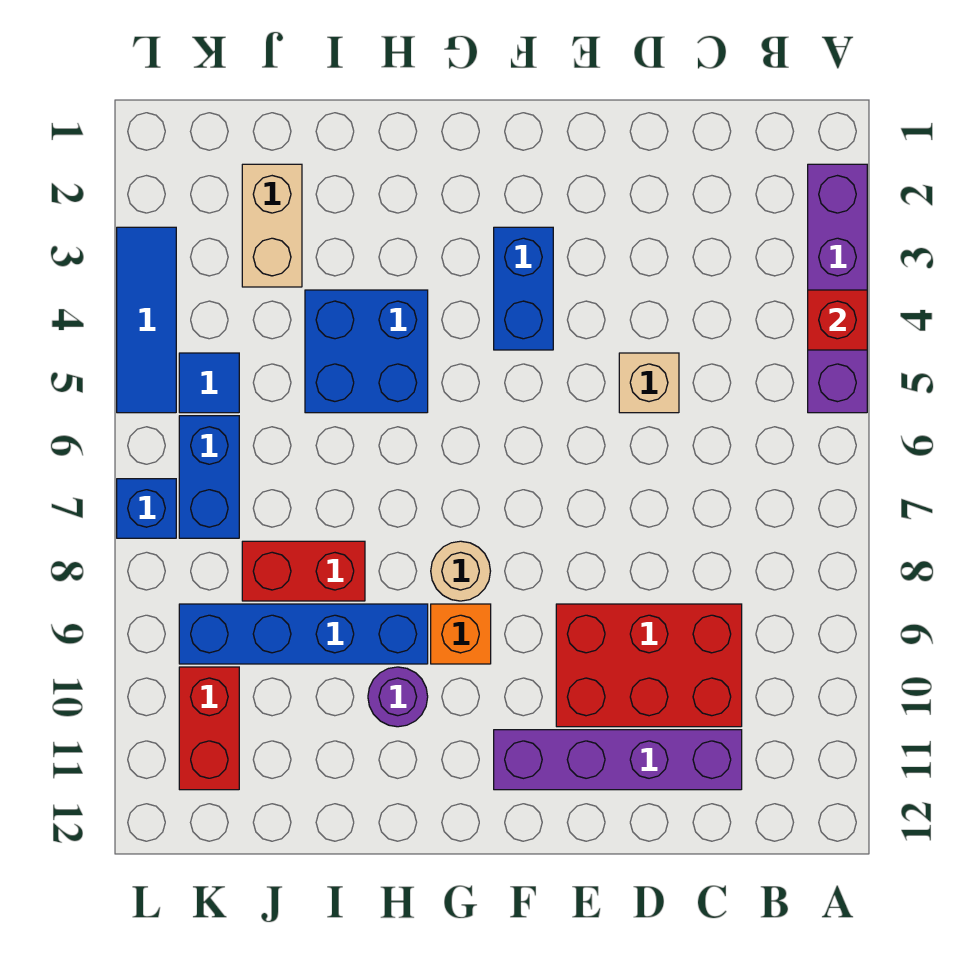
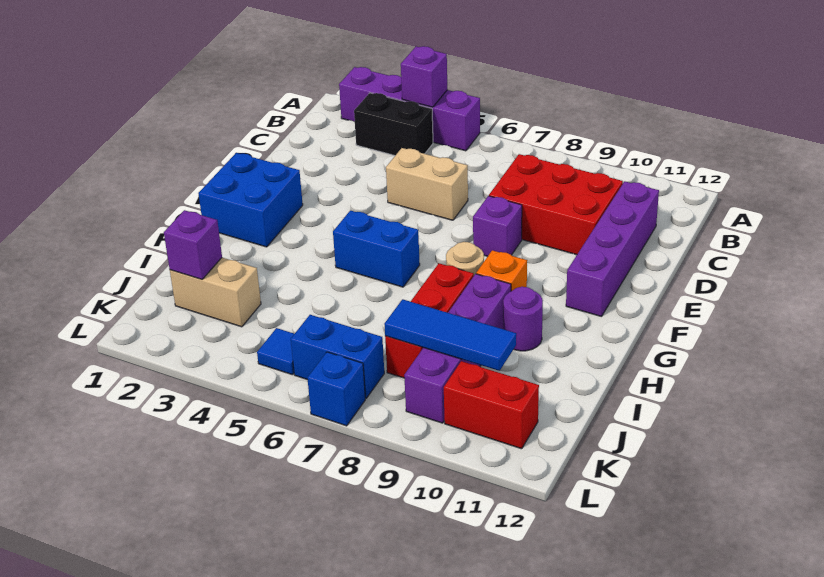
red 1x1 brick [808,290,867,350] -> purple 1x1 brick [401,46,447,107]
none -> black 1x2 brick [354,93,433,155]
red 2x3 brick [556,604,742,727] -> red 2x3 brick turned to [489,154,623,255]
tan 1x1 brick [619,353,679,413] -> tan 1x2 brick [386,148,468,220]
none -> purple 1x1 brick [473,196,522,256]
blue 1x2 brick [494,227,553,350] -> blue 1x2 brick moved to [333,210,420,287]
blue 2x2 brick [305,290,428,413] -> blue 2x2 brick moved to [198,153,303,247]
blue 1x4 brick [179,604,428,664] -> purple 1x4 brick [404,274,511,423]
red 1x2 brick [242,541,365,601] -> red 1x3 brick [385,263,474,378]
none -> purple 1x1 brick [164,210,222,279]
blue 1x3 tile [117,227,176,413] -> blue 1x3 tile moved to [384,299,516,371]

